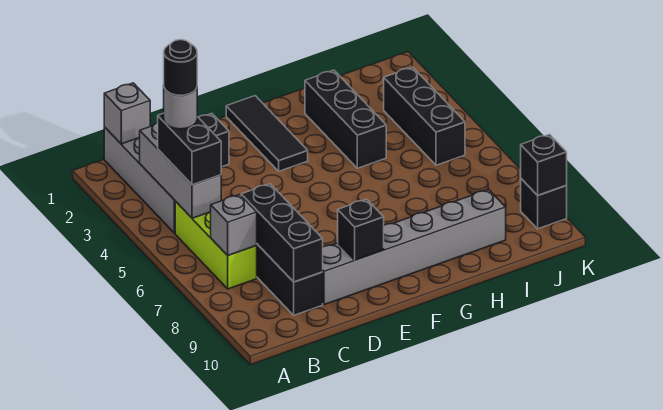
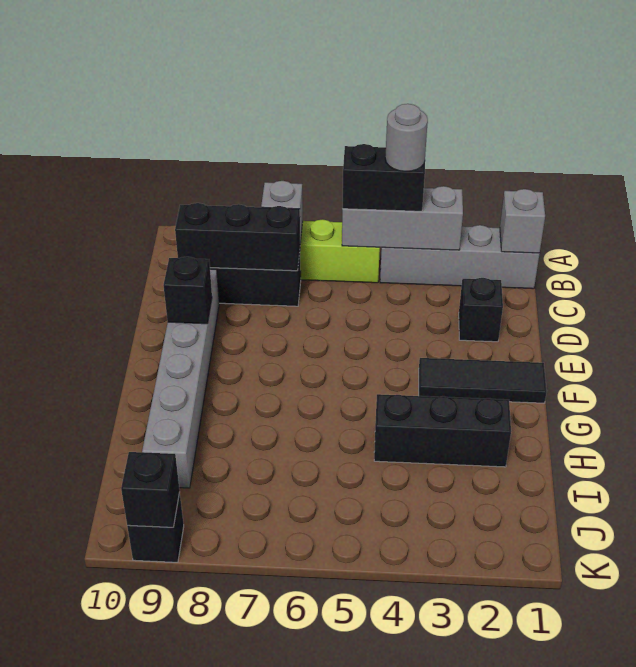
black 1x1 round brick [164,40,197,95] -> none
black 1x3 brick [384,67,465,165] -> none

